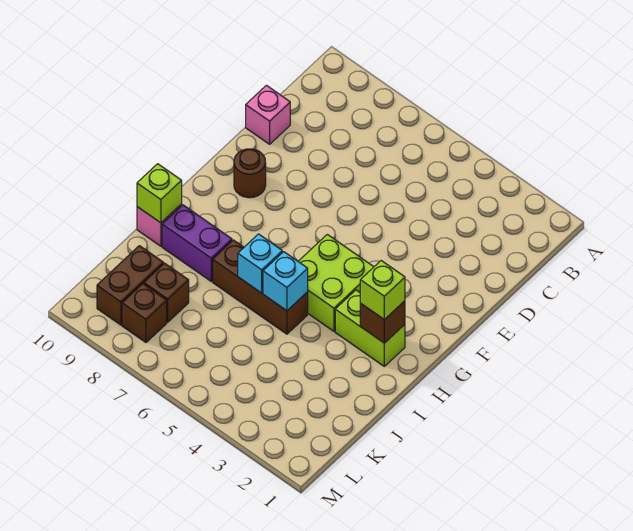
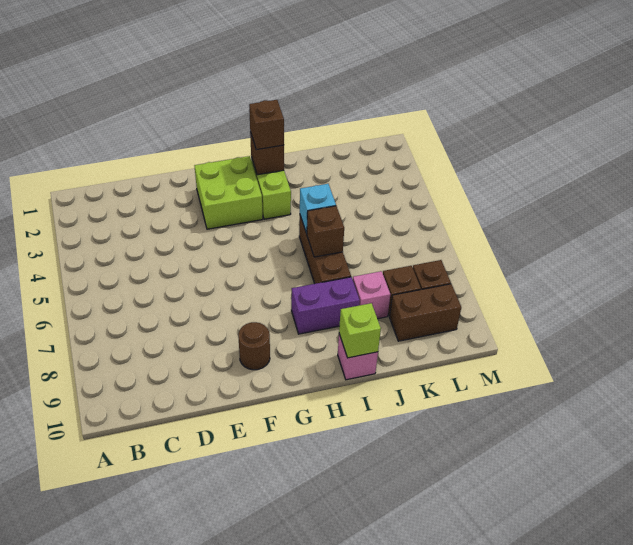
pink 1x1 brick [246,85,290,144] -> pink 1x1 brick moved to [353,271,390,319]
lime 2x2 brick [298,234,373,331] -> lime 2x2 brick moved to [194,156,263,229]
lime 1x1 brick [360,261,405,320] -> brown 1x1 brick [249,100,284,150]
cyan 1x1 brick [238,234,282,293] -> brown 1x1 brick [307,206,344,257]
purple 1x2 brick [162,205,232,281] -> purple 1x2 brick turned to [291,277,360,334]

